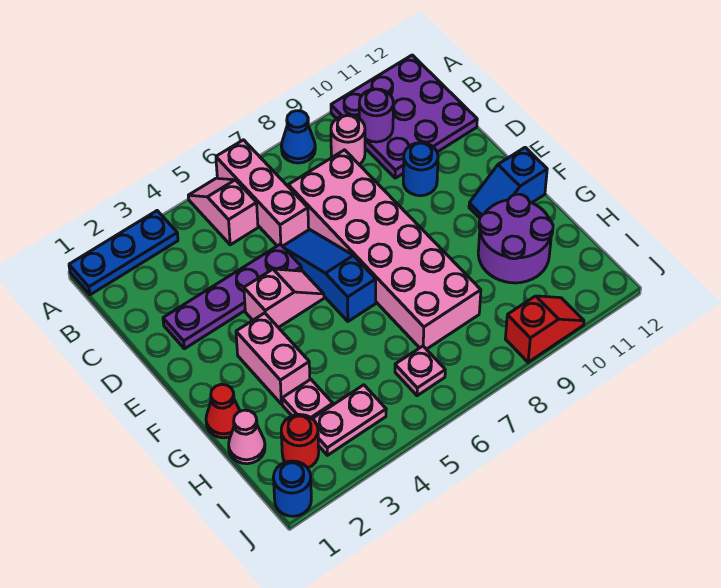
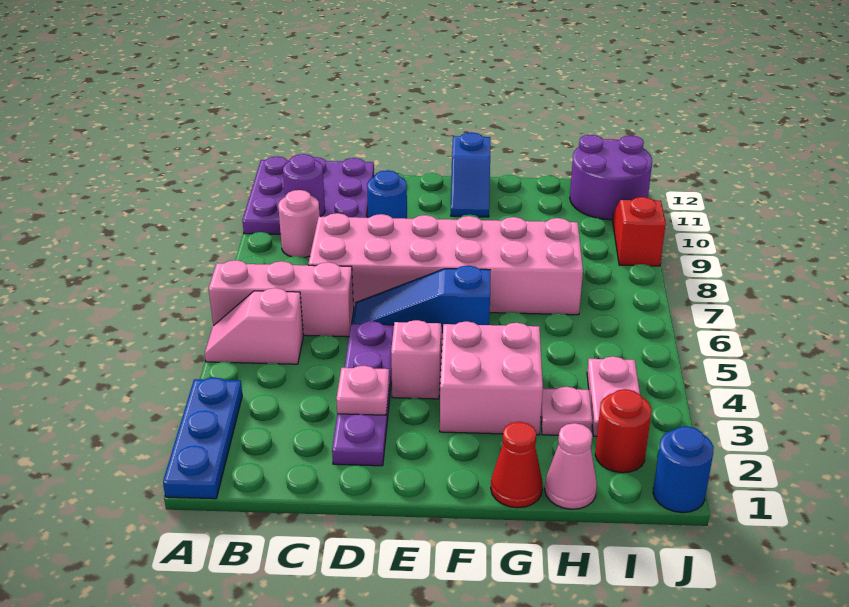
blue 1x1 cone [281,111,315,163] -> none
pink 1x2 brick [236,313,310,404] -> pink 2x2 brick [440,321,543,435]
purple 2x2 round brick [478,194,553,283] -> purple 2x2 round brick moved to [570,135,652,220]
pink 1x1 plate [395,346,445,396] -> pink 1x1 plate moved to [336,366,389,415]

